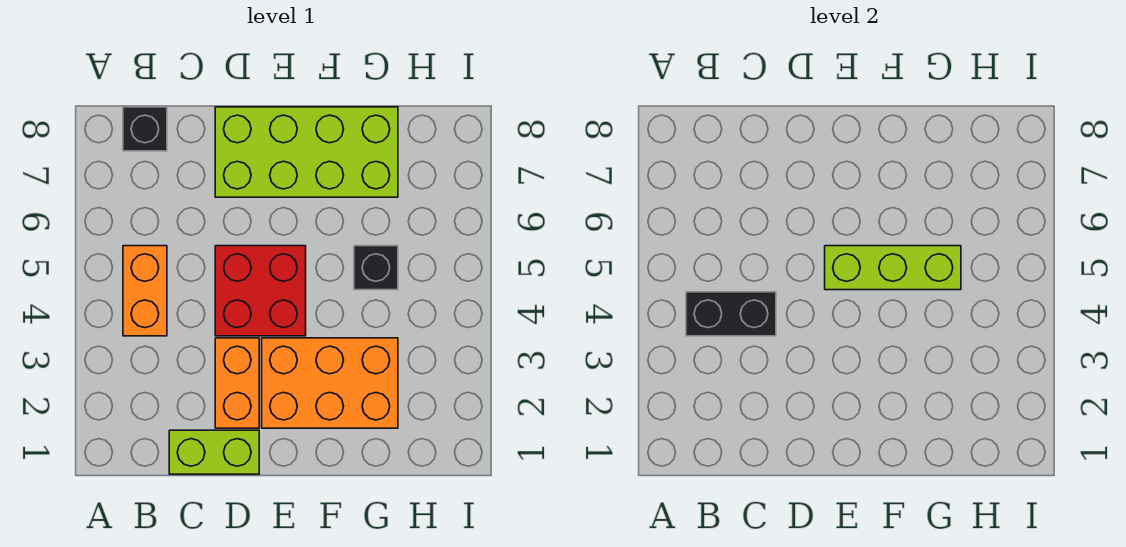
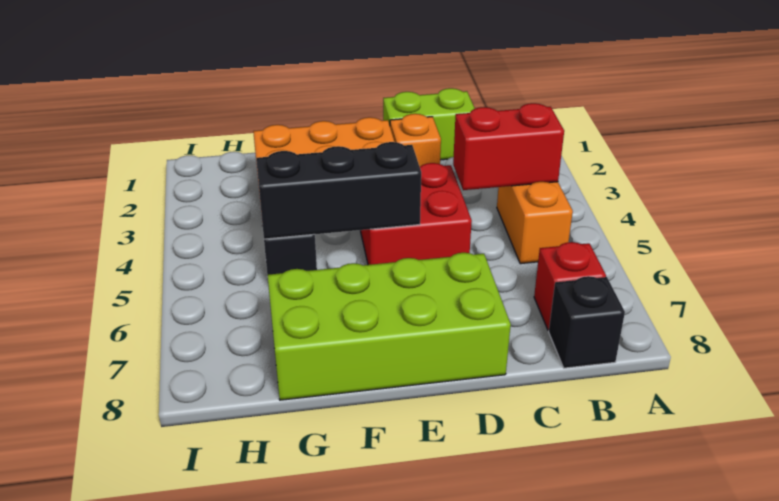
black 1x2 brick [686,292,776,336] -> red 1x2 brick [453,103,564,190]
none -> red 1x1 brick [534,242,606,330]
orange 1x2 brick [215,338,259,428] -> orange 1x1 brick [390,114,441,167]
lime 1x3 brick [825,246,961,290] -> black 1x3 brick [256,142,421,239]

